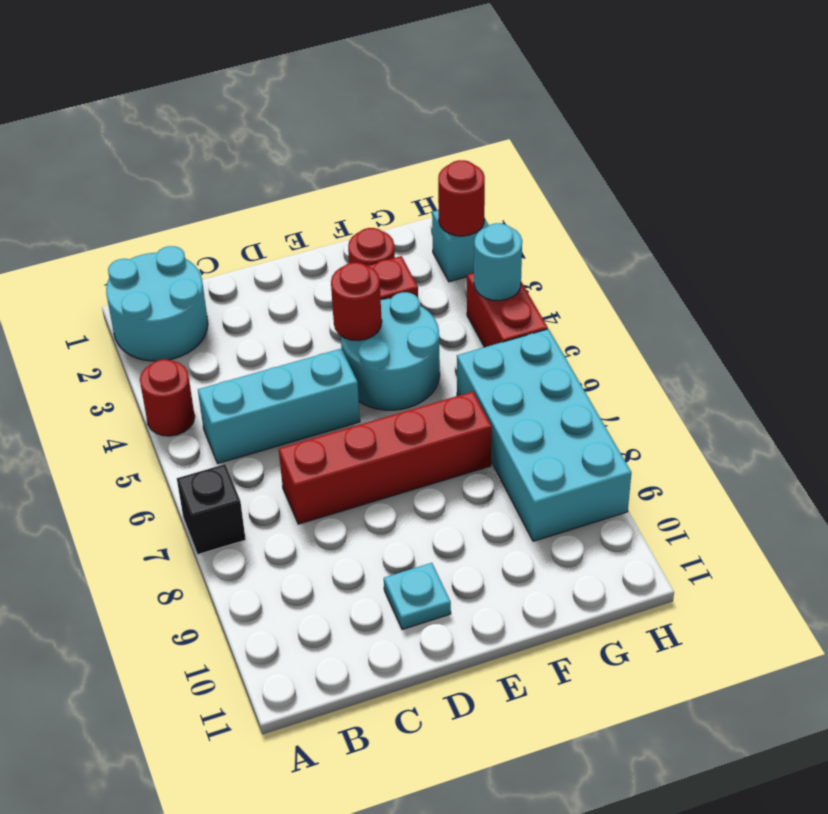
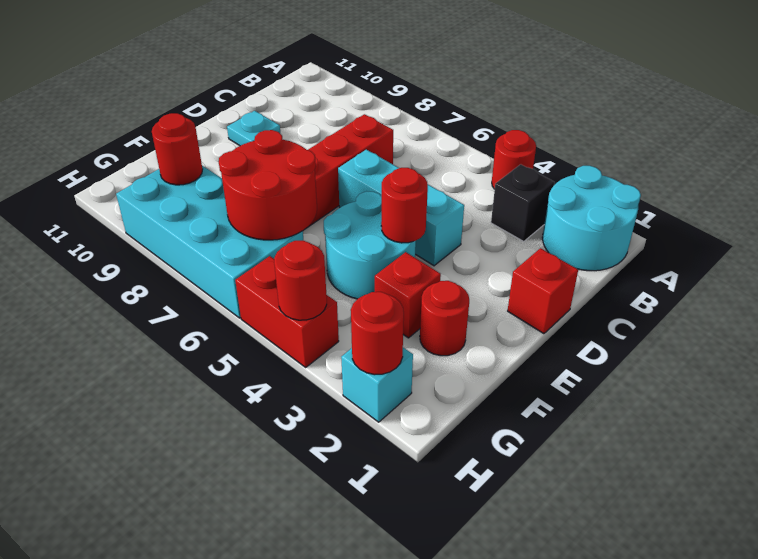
black 1x1 brick [177,464,246,555] -> black 1x1 brick moved to [491,164,555,242]
cyan 1x3 brick [198,349,360,463] -> cyan 1x3 brick turned to [338,150,464,266]
none -> red 1x1 brick [508,248,578,334]
none -> red 2x2 round brick [219,130,317,240]
none -> red 1x1 round brick [152,113,202,185]
cyan 1x1 round brick [474,223,522,301] -> red 1x1 round brick [274,241,327,320]

